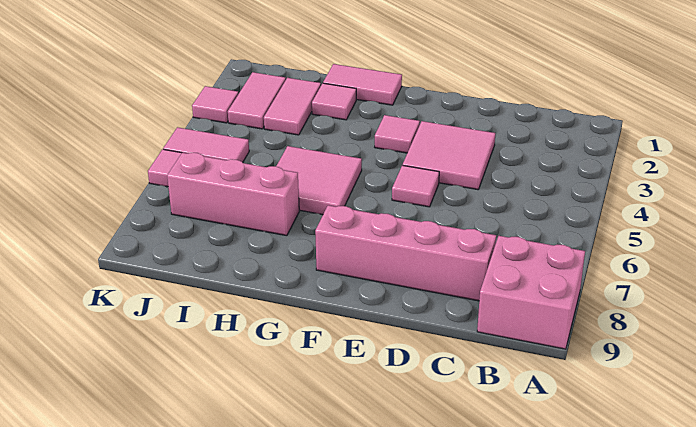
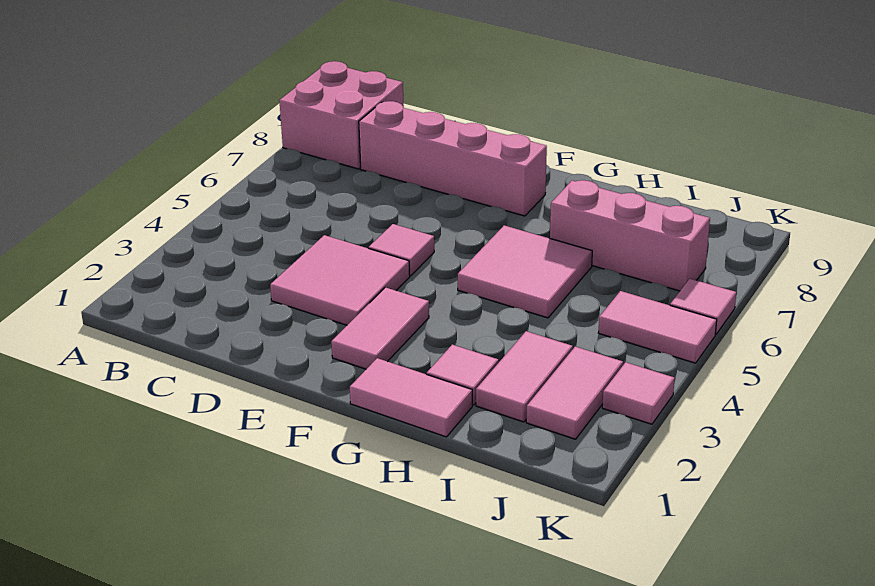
pink 1x1 tile [375,115,420,153] -> pink 1x2 tile [331,287,429,369]

